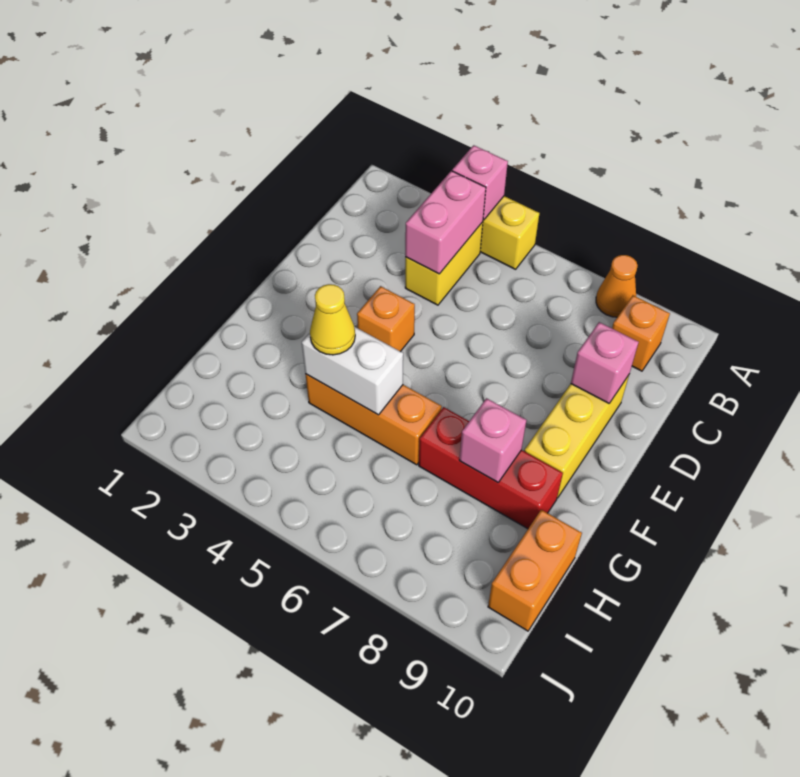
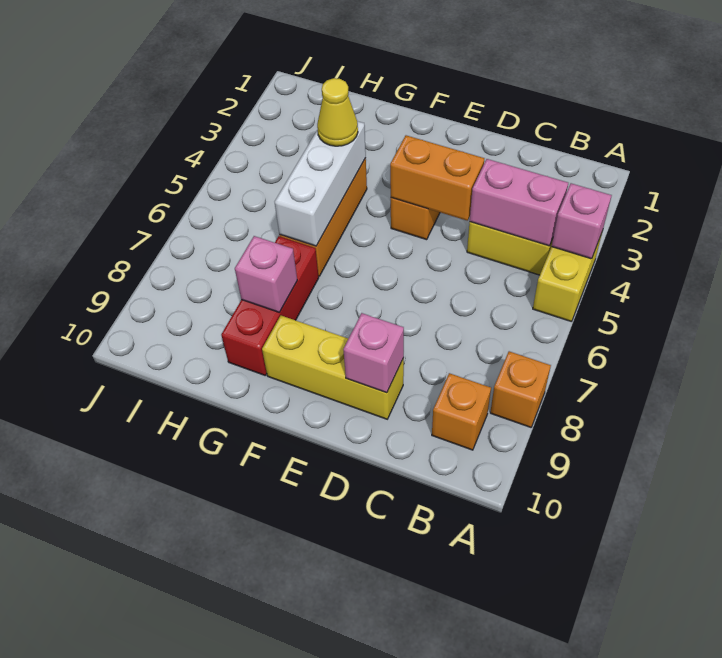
orange 1x1 cone [596,255,638,317] -> orange 1x1 brick [490,351,551,427]
white 1x2 brick [302,327,403,415] -> white 1x3 brick [275,121,366,246]
orange 1x2 brick [488,510,582,631] -> orange 1x2 brick moved to [390,135,484,221]

